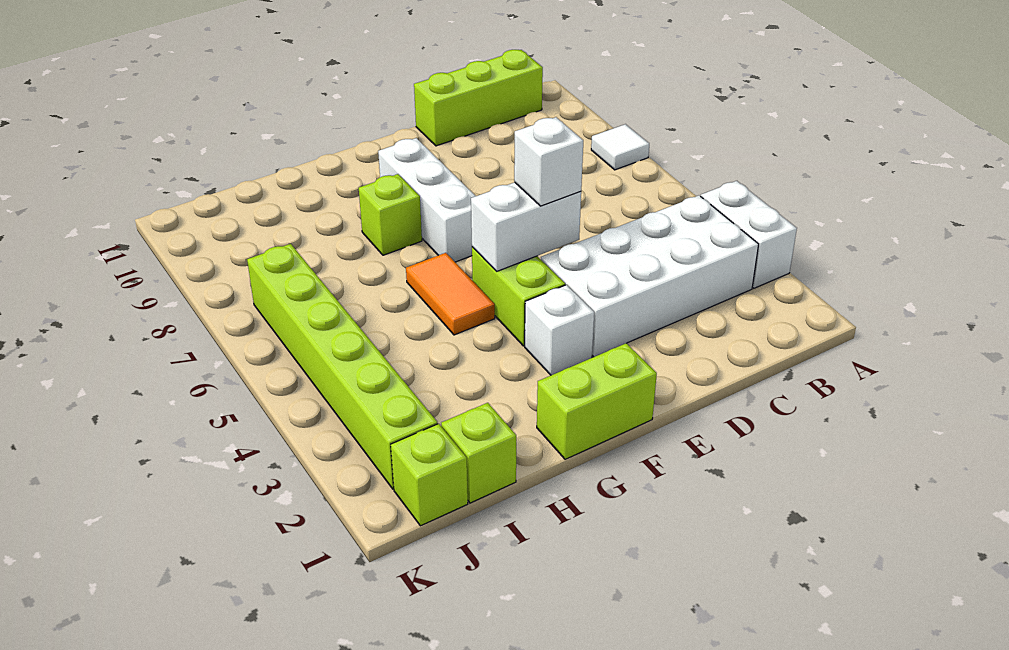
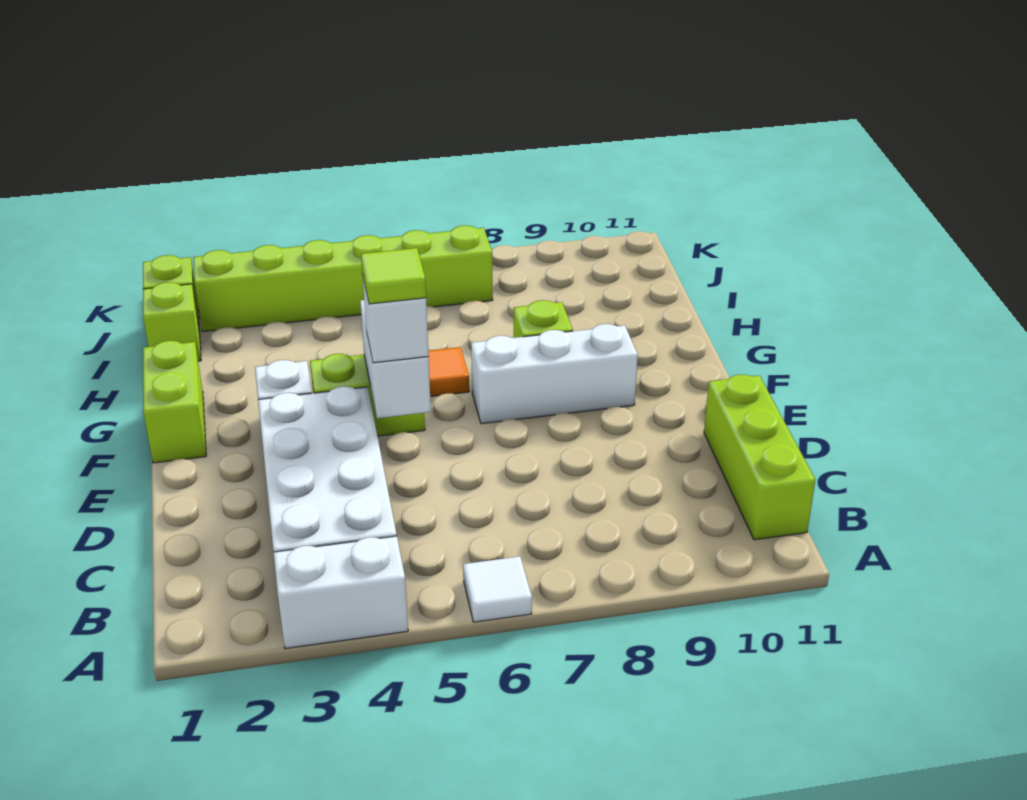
white 1x1 tile [591,124,649,170] -> white 1x1 tile moved to [463,556,532,622]
none -> lime 1x1 tile [361,248,426,304]

